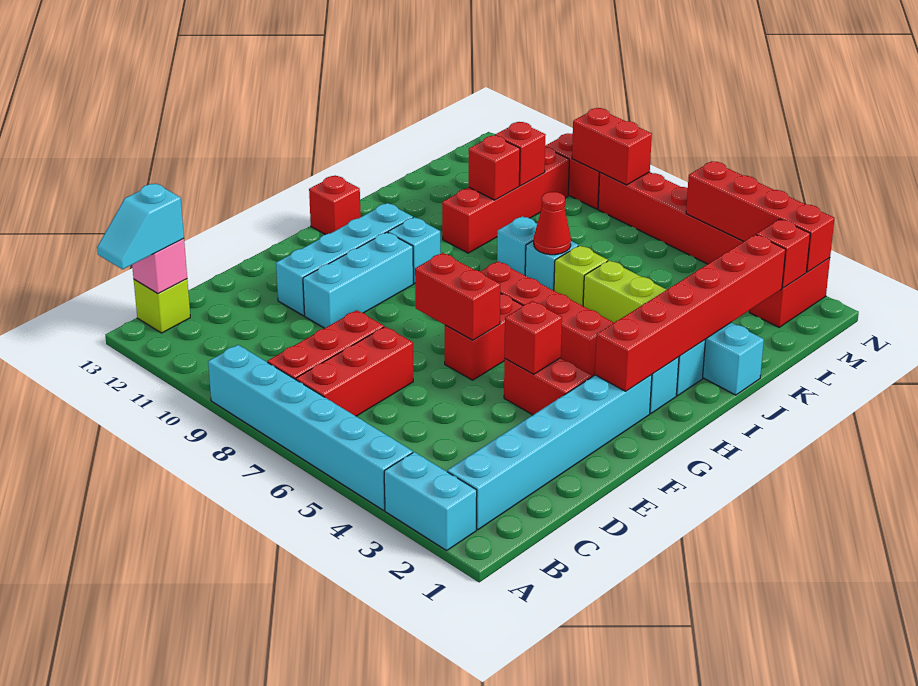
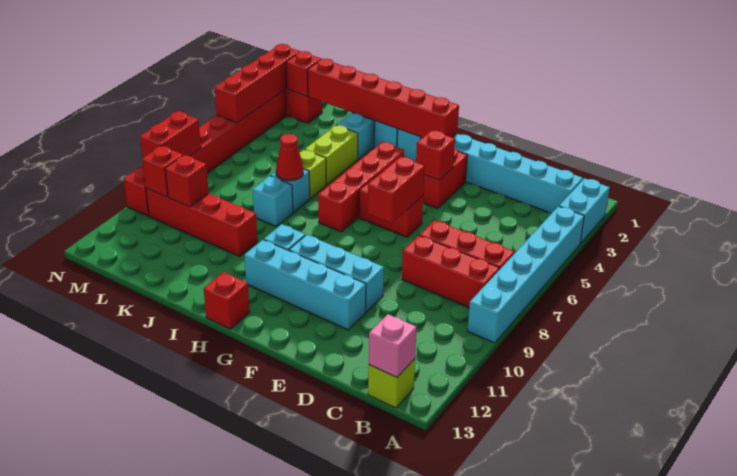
cyan 1x2 slope [97,183,184,269] -> none
red 1x1 brick [469,136,520,200] -> red 1x1 brick moved to [142,146,183,197]

